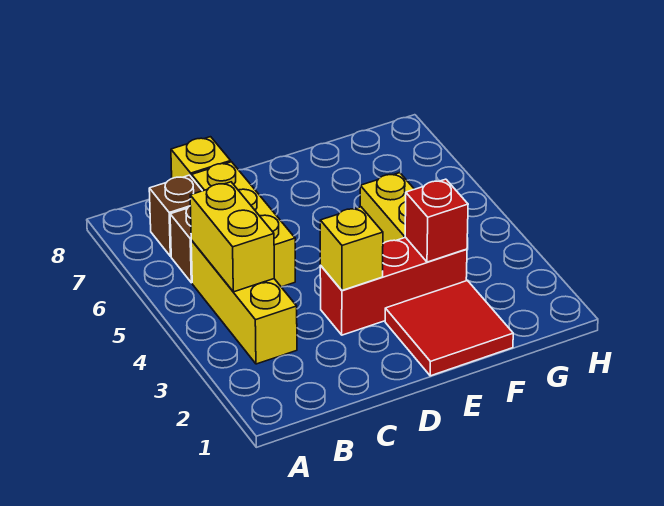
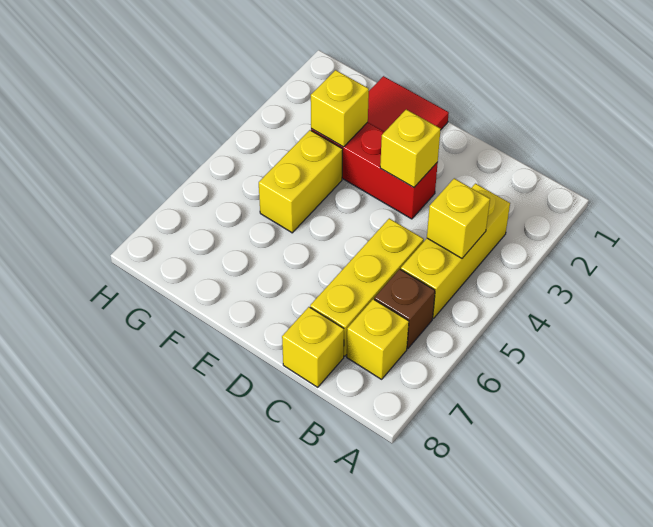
yellow 1x2 brick [190,182,274,292] -> yellow 1x1 brick [427,178,490,258]
brown 1x1 brick [149,175,202,256] -> yellow 1x1 brick [347,299,409,379]
red 1x1 brick [405,179,468,262] -> yellow 1x1 brick [311,70,369,147]

